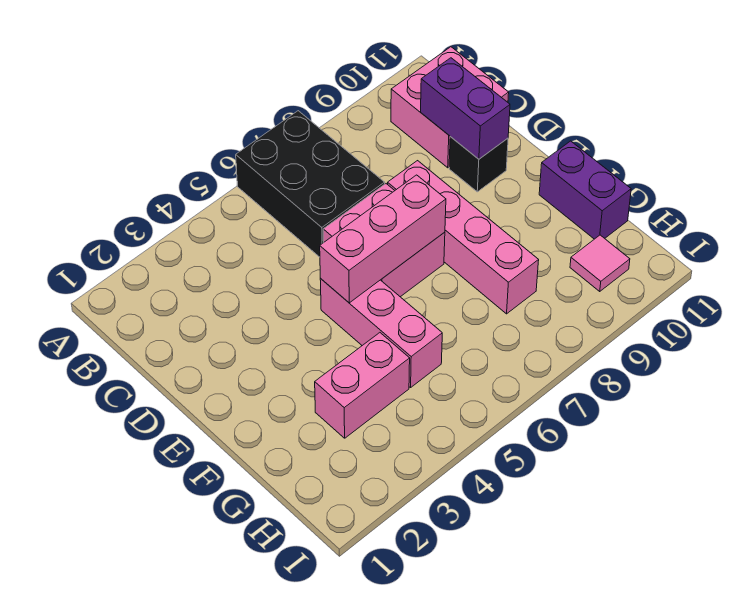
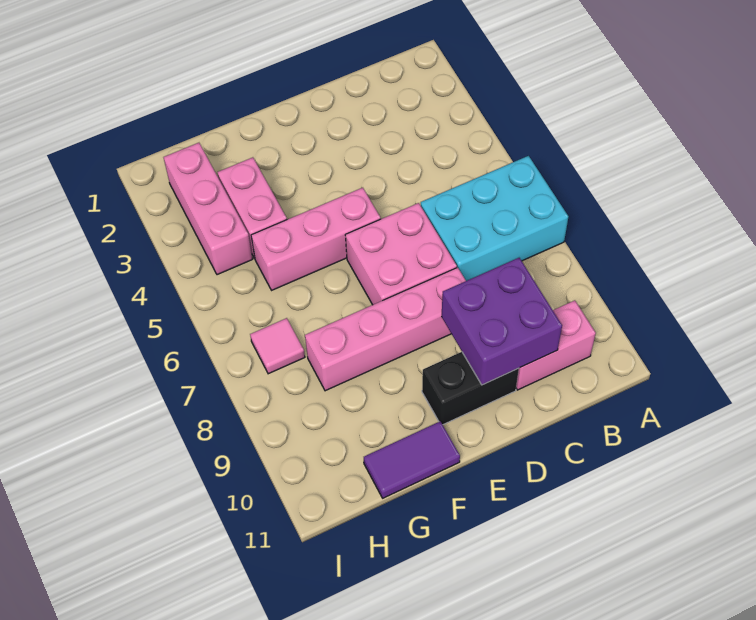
black 2x3 brick [236,111,385,257] -> cyan 2x3 brick [421,156,568,281]
pink 2x2 brick [391,47,509,168] -> pink 1x2 brick [516,300,596,390]
purple 1x2 brick [421,58,510,159] -> purple 2x2 brick [442,258,562,385]
black 1x1 brick [449,137,508,192] -> black 1x2 brick [422,352,519,425]
pink 1x3 brick [320,175,446,303] -> pink 1x3 brick moved to [163,143,252,275]
purple 1x2 brick [539,141,631,239] -> purple 1x2 tile [364,421,460,498]
pink 1x1 tile [570,235,630,291] -> pink 1x1 tile moved to [250,318,305,374]

